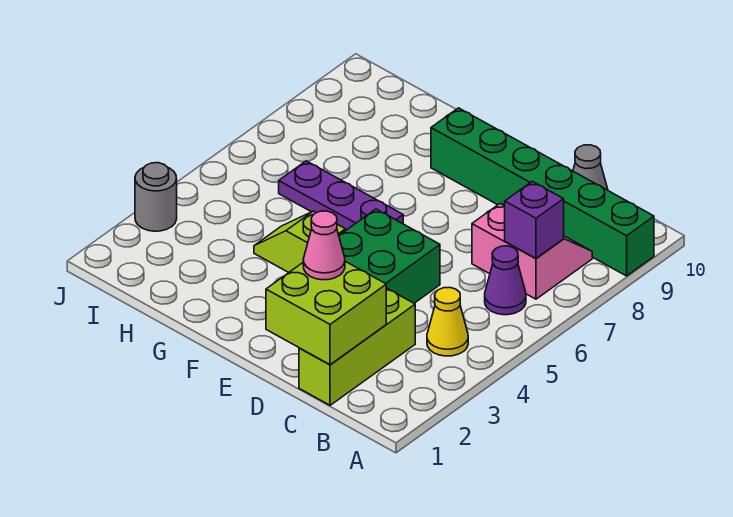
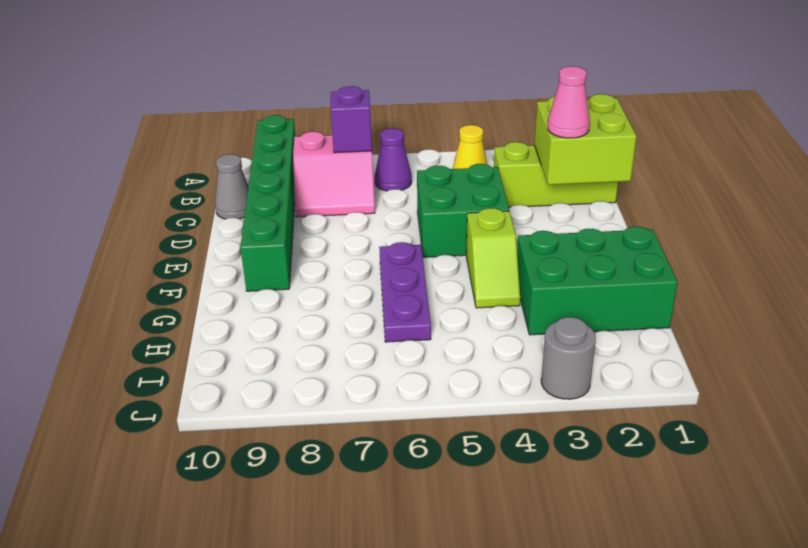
pink 2x2 slope [472,204,592,299] -> pink 2x2 slope turned to [293,132,375,217]
none -> green 2x3 brick [517,226,678,335]

